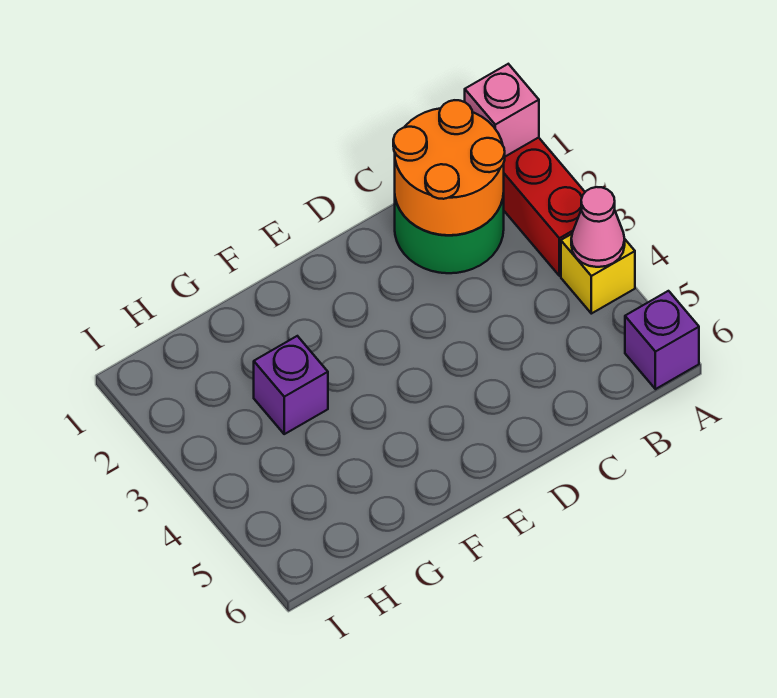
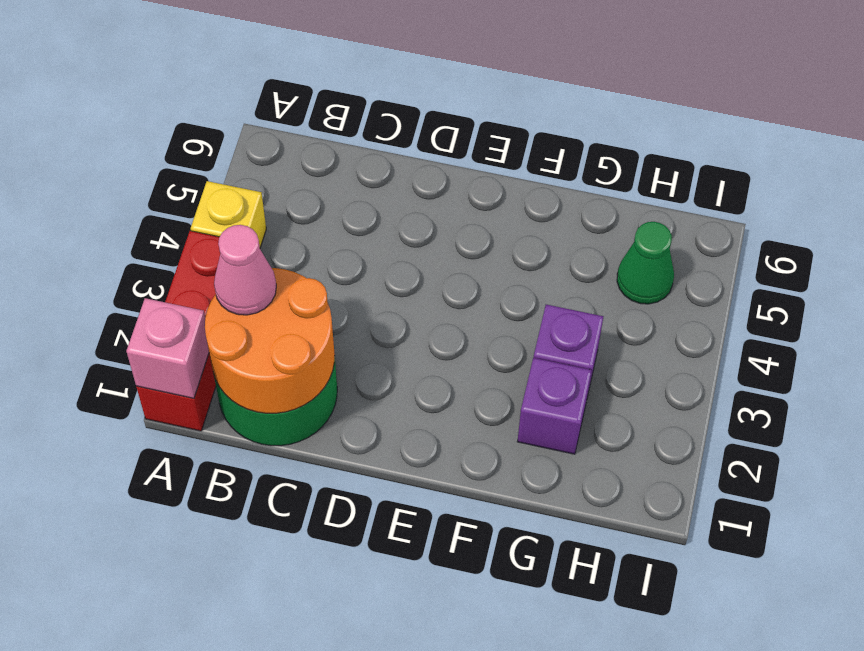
pink 1x1 cone [571,187,625,267] -> pink 1x1 cone moved to [214,225,276,315]
purple 1x1 brick [625,291,699,389] -> purple 1x1 brick moved to [517,358,592,454]
none -> green 1x1 cone [617,222,674,304]

